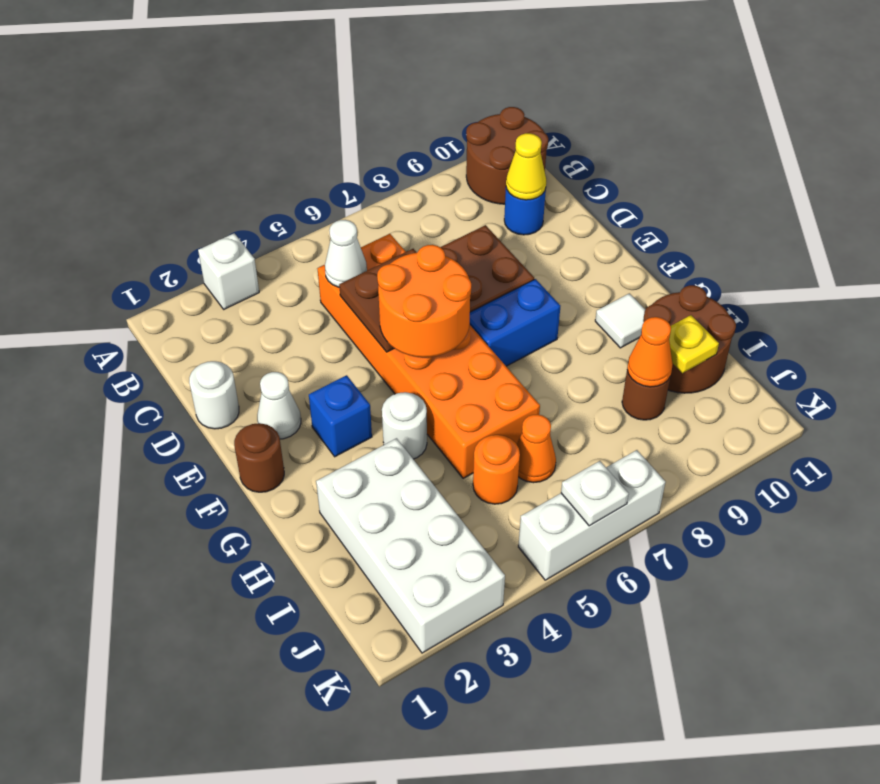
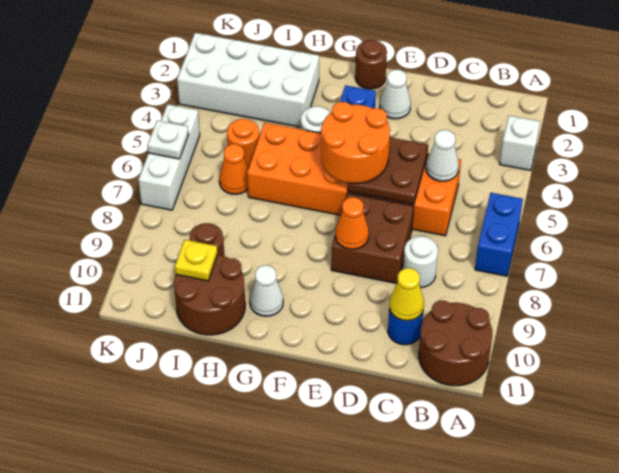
white 1x1 round brick [189,361,239,429] -> white 1x1 round brick moved to [403,236,438,288]
blue 1x2 brick [470,279,560,366] -> blue 1x2 brick moved to [475,193,523,276]
white 1x1 tile [595,293,645,348] -> white 1x1 cone [250,265,283,316]
orange 1x1 cone [627,317,673,387] -> orange 1x1 cone moved to [335,197,369,249]

